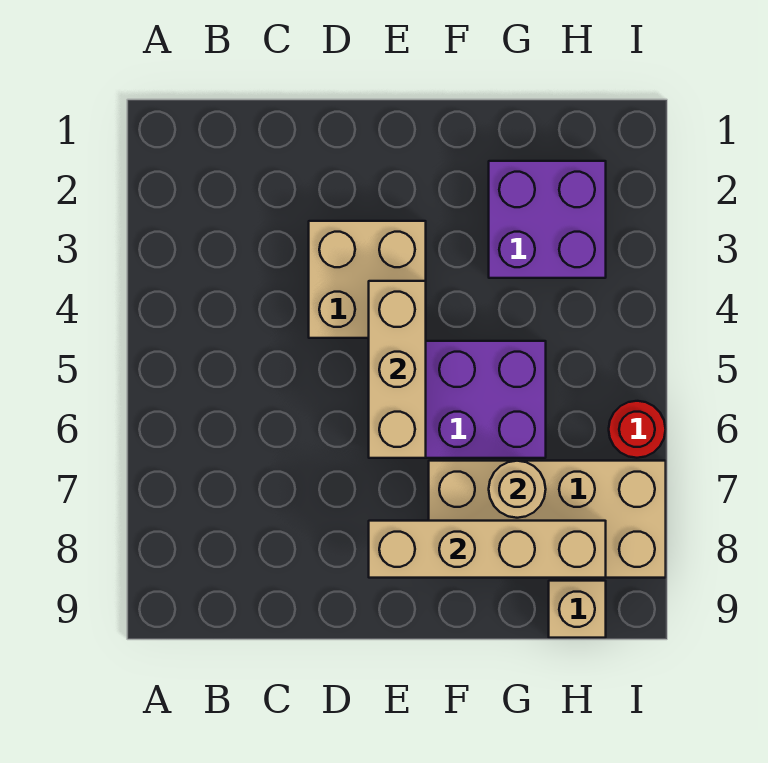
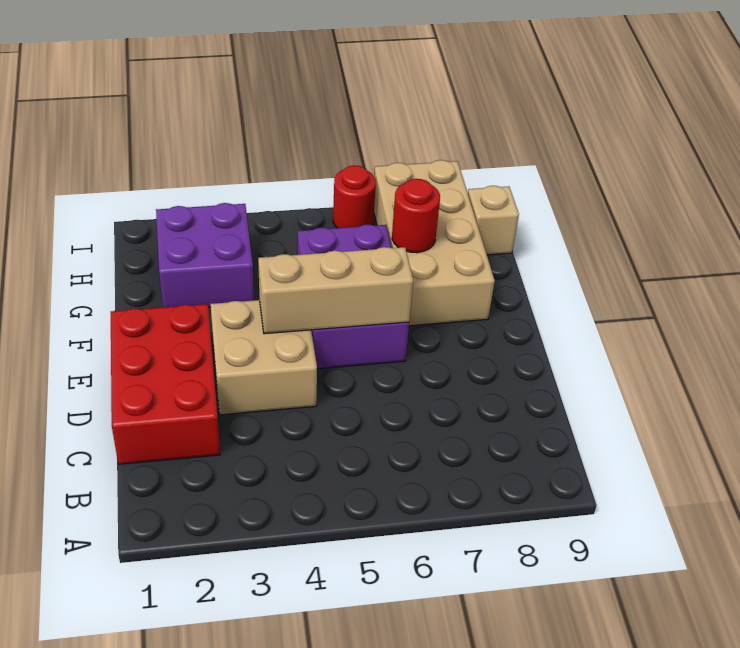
none -> red 2x3 brick [111,304,220,464]
tan 1x4 brick [369,521,606,578] -> none
tan 1x1 round brick [489,461,546,518] -> red 1x1 round brick [392,179,440,253]

